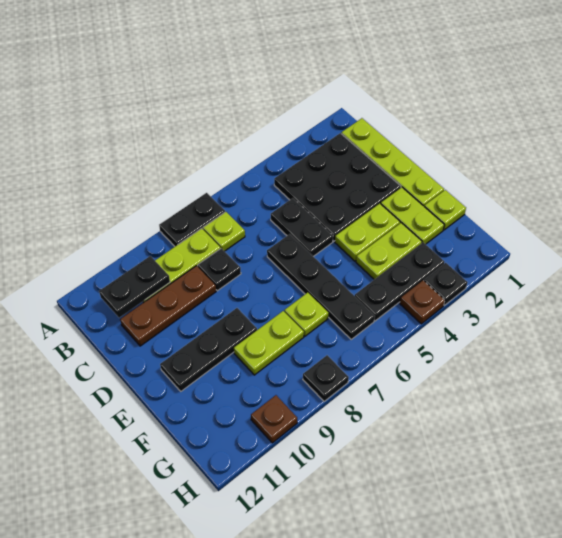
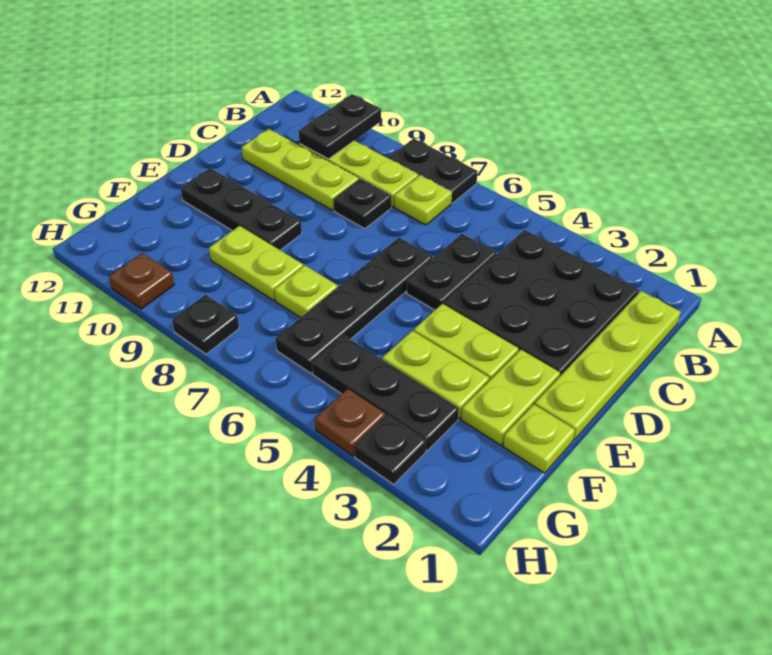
black 1x2 plate [99,256,170,318] -> black 1x2 plate turned to [299,94,381,159]
brown 1x3 plate [120,266,216,346] -> lime 1x3 plate [241,129,359,210]

